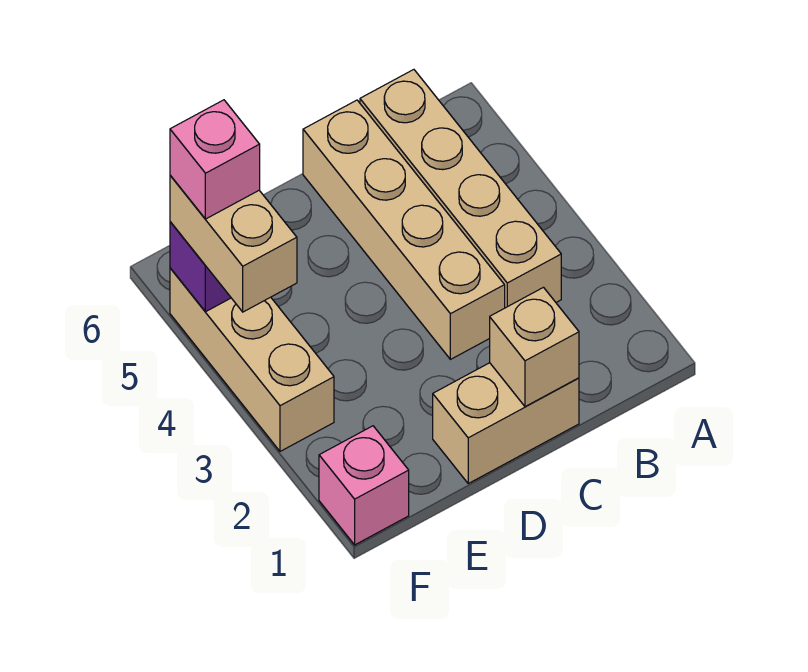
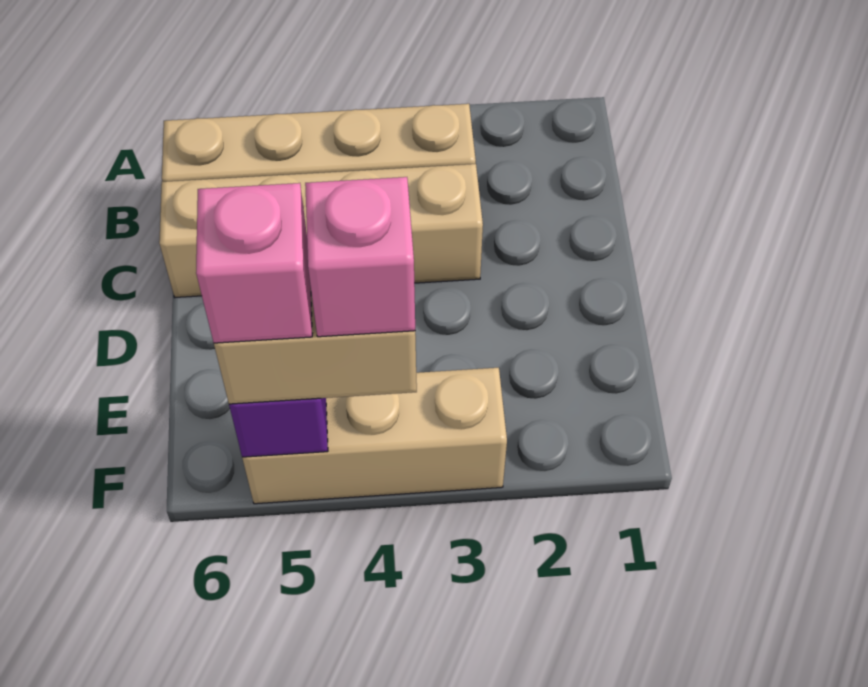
tan 1x2 brick [433,363,579,483] -> none
tan 1x1 brick [490,287,579,407] -> none
pink 1x1 brick [319,426,409,545] -> pink 1x1 brick moved to [305,177,415,337]

